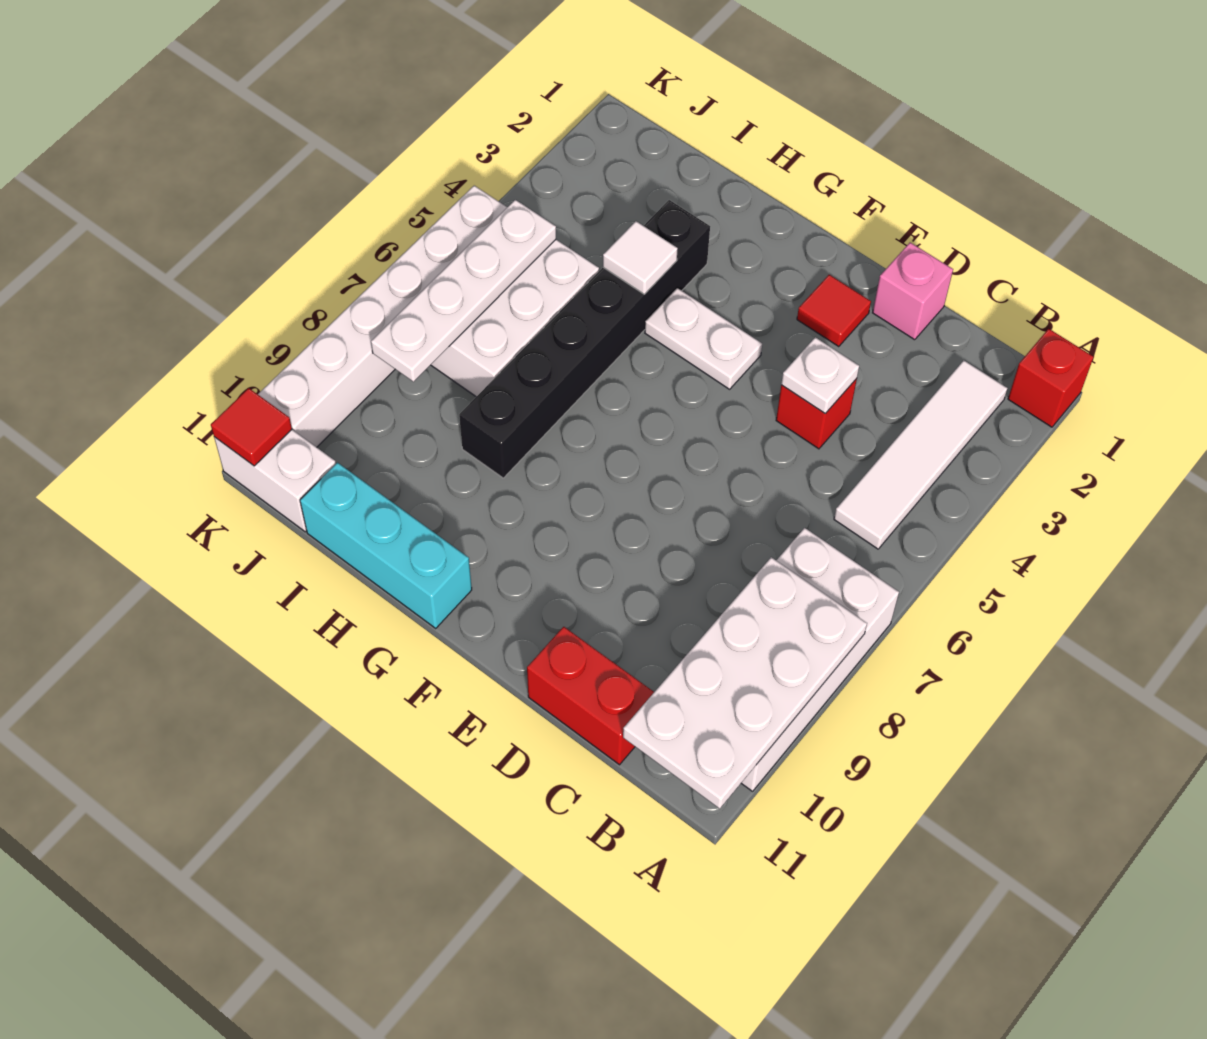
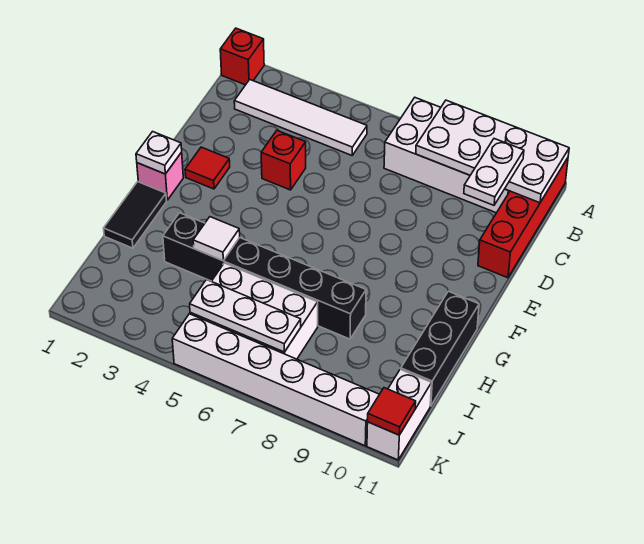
red 1x2 brick [527,627,654,765] -> red 1x4 brick [478,158,568,278]
pink 1x1 brick [873,242,953,340] -> pink 1x1 brick moved to [137,152,183,200]
white 1x1 plate [781,337,859,414] -> white 1x1 plate moved to [136,132,182,174]
white 1x2 plate [645,288,762,389] -> white 1x2 plate moved to [464,139,524,205]
none -> black 1x2 tile [104,182,167,248]
cyan 1x3 brick [300,463,472,628] -> black 1x3 brick [401,291,479,406]
white 1x4 plate [371,200,556,382] -> white 1x3 plate [190,279,301,352]

